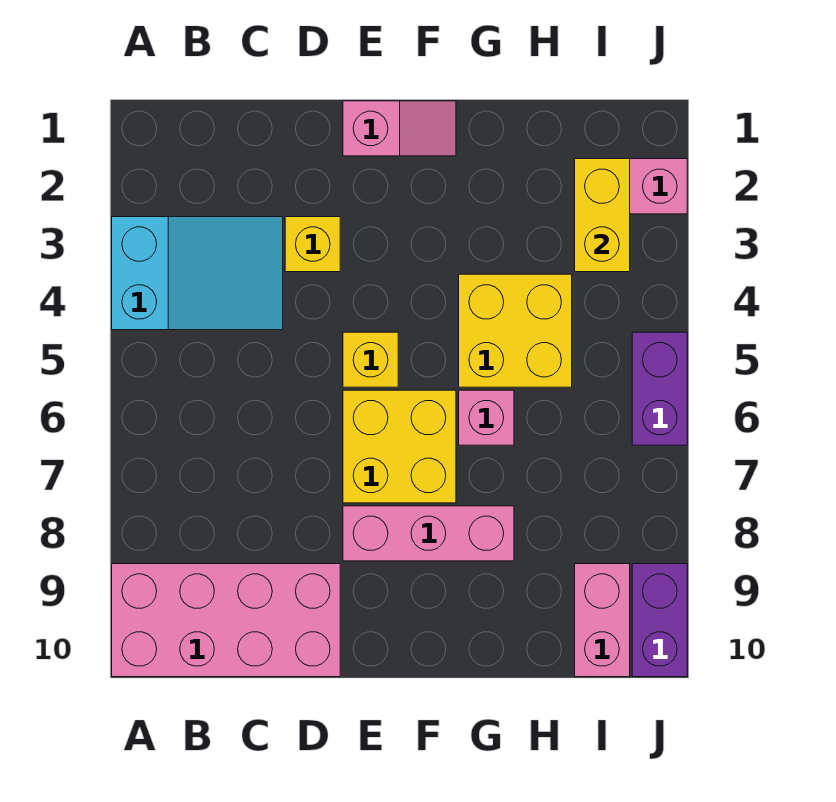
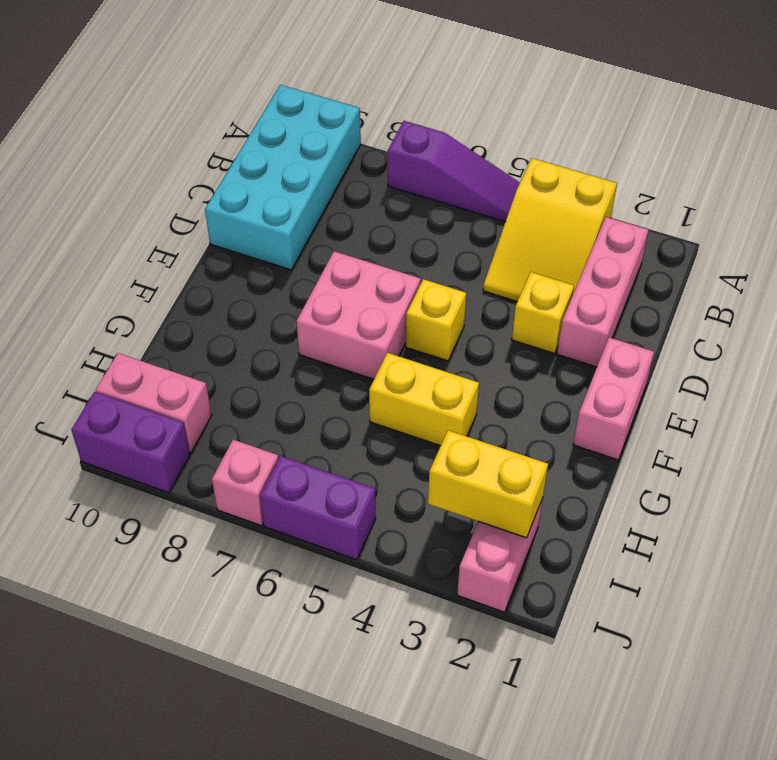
cyan 2x3 slope [112,217,283,330] -> yellow 2x3 slope [483,158,617,301]
none -> purple 1x3 slope [388,121,520,222]
pink 2x4 brick [112,564,340,677] -> cyan 2x4 brick [205,85,361,270]
pink 1x2 slope [343,101,456,156] -> pink 1x2 brick [573,337,654,460]
yellow 2x2 brick [343,390,456,503] -> pink 2x2 brick [296,251,421,379]
pink 1x3 brick [343,506,514,561] -> pink 1x3 brick moved to [557,217,648,367]
yellow 2x2 brick [459,274,572,387] -> yellow 1x2 brick [369,353,479,446]
pink 1x1 brick [459,390,514,445] -> pink 1x1 brick moved to [212,440,279,526]

